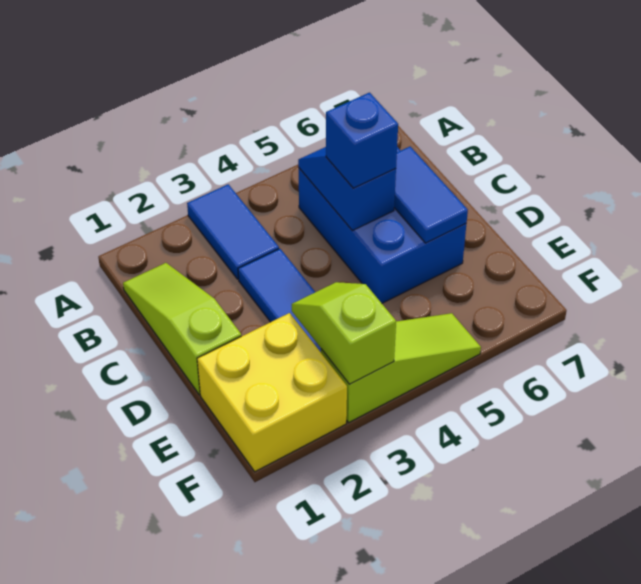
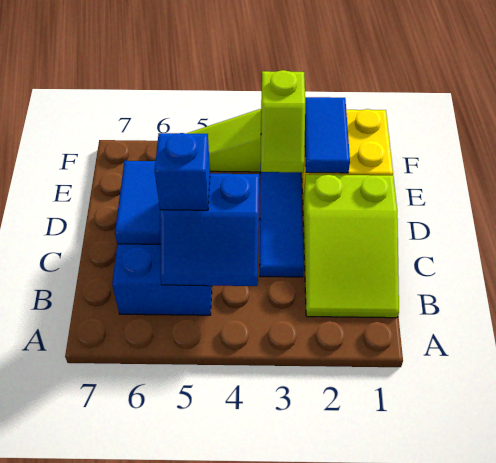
blue 1x2 tile [187,184,279,279] -> blue 1x2 tile moved to [305,97,350,173]
lime 1x3 slope [123,263,241,395] -> lime 2x3 slope [303,174,399,318]
blue 1x2 slope [298,147,396,231] -> blue 2x2 slope [160,174,259,286]

